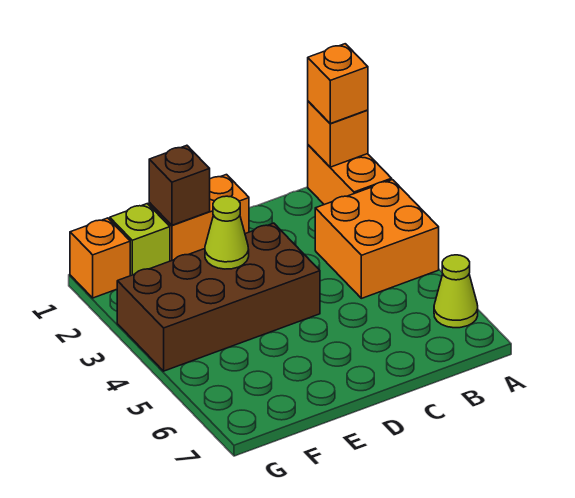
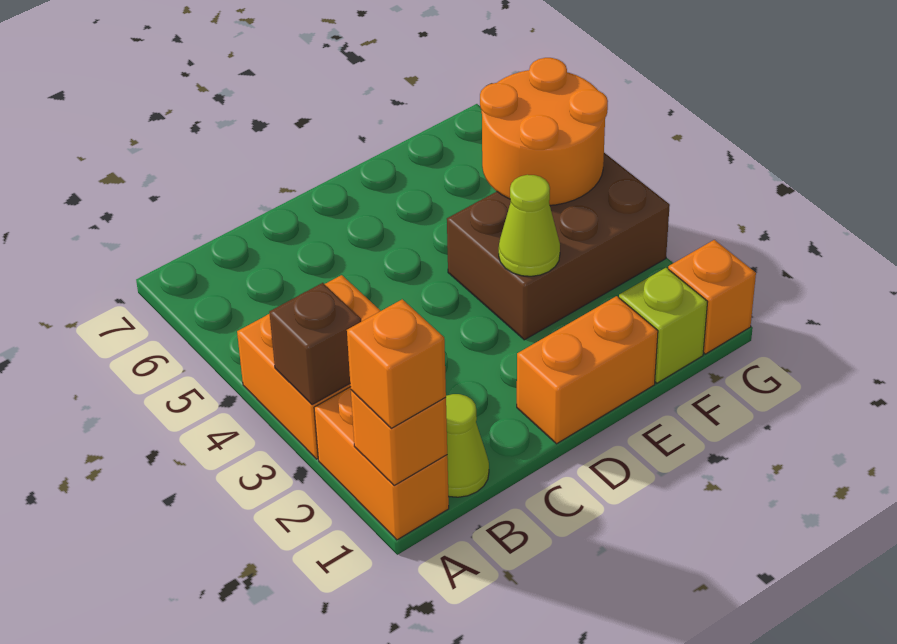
lime 1x1 cone [434,255,478,328] -> lime 1x1 cone moved to [446,394,489,497]
brown 2x4 brick [117,223,320,371] -> brown 2x3 brick [447,153,670,340]
brown 1x1 brick [149,145,210,225] -> brown 1x1 brick moved to [269,283,361,405]
none -> orange 2x2 round brick [480,58,608,205]

